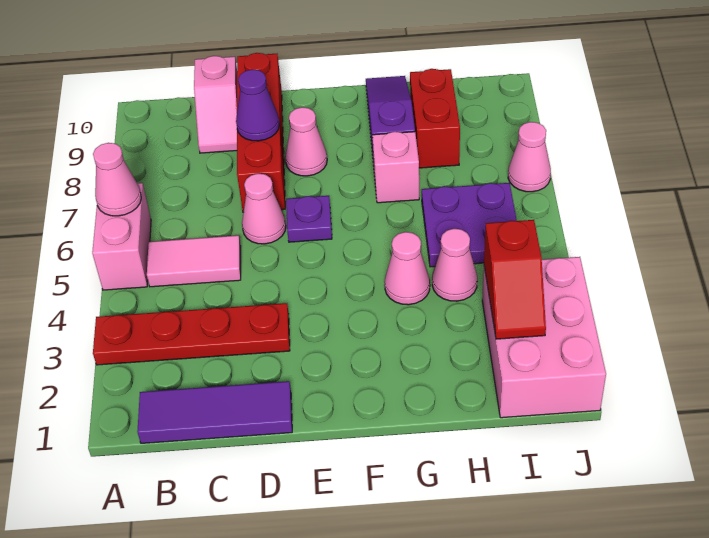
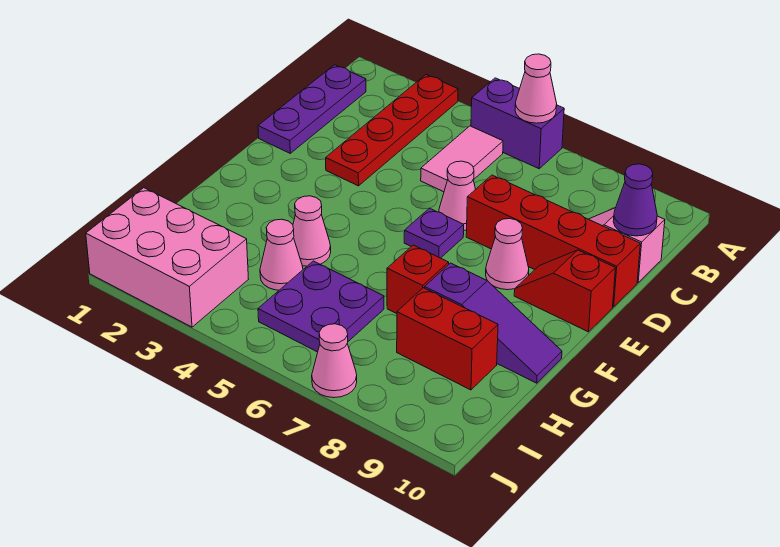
pink 1x2 brick [92,183,151,290] -> purple 1x2 brick [471,78,564,169]
purple 1x3 tile [137,381,292,443] -> purple 1x3 plate [258,65,366,153]
purple 1x1 cone [236,70,279,141] -> purple 1x1 cone moved to [613,164,657,236]
pink 1x1 brick [372,132,419,203] -> red 1x1 brick [387,245,449,314]
red 1x2 slope [484,220,546,339] -> red 1x2 slope moved to [514,250,615,332]

